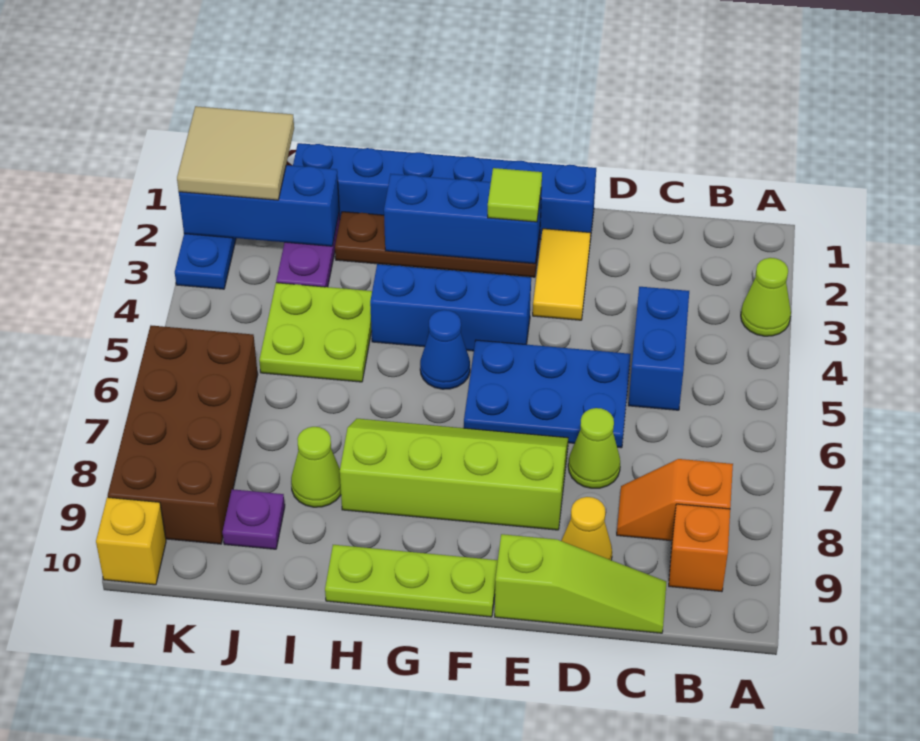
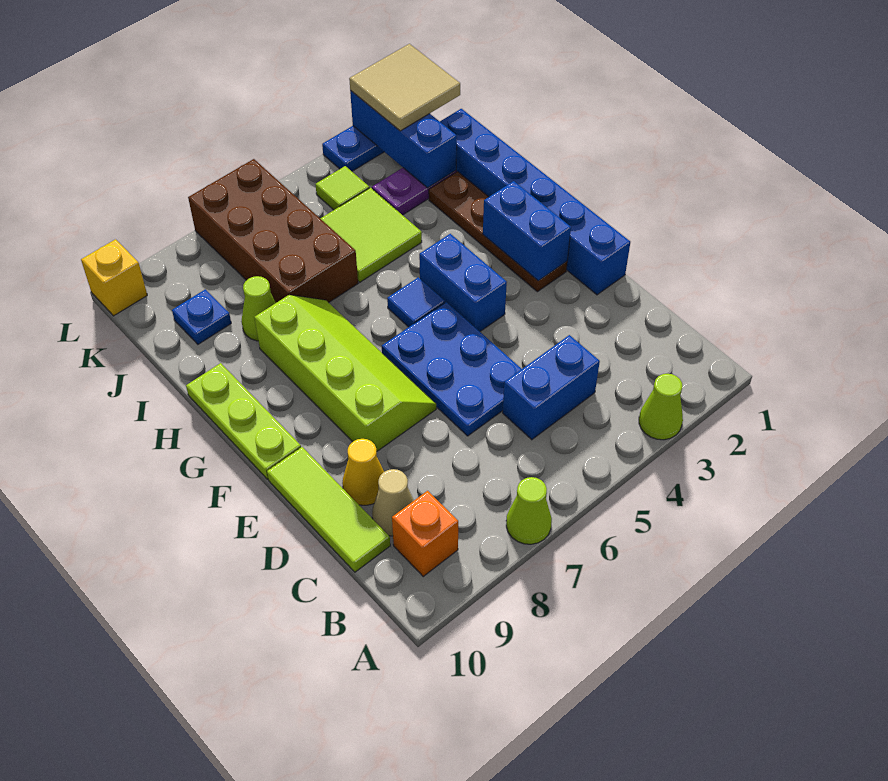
orange 1x2 slope [617,459,733,541] -> none
none -> tan 1x1 cone [372,469,414,536]
lime 1x3 slope [495,534,666,633] -> lime 1x3 tile [267,447,390,572]
lime 1x1 cone [568,408,620,488] -> lime 1x1 cone moved to [506,477,552,544]
yellow 1x2 tile [533,229,591,320] -> none
blue 1x3 brick [384,174,542,264] -> blue 1x2 brick [483,181,571,281]
lime 1x1 tile [488,168,542,222] -> lime 1x1 tile moved to [315,166,369,210]
blue 1x3 brick [370,264,531,351] -> blue 1x2 brick [419,234,507,331]
blue 1x1 cone [420,310,470,389] -> blue 1x1 tile [387,277,445,327]
lime 2x2 plate [259,283,372,382] -> lime 2x2 tile [320,188,422,282]
purple 1x1 plate [223,489,285,549] -> blue 1x1 plate [172,289,231,344]
brown 2x4 brick [108,326,258,544] -> brown 2x4 brick turned to [188,159,358,303]

